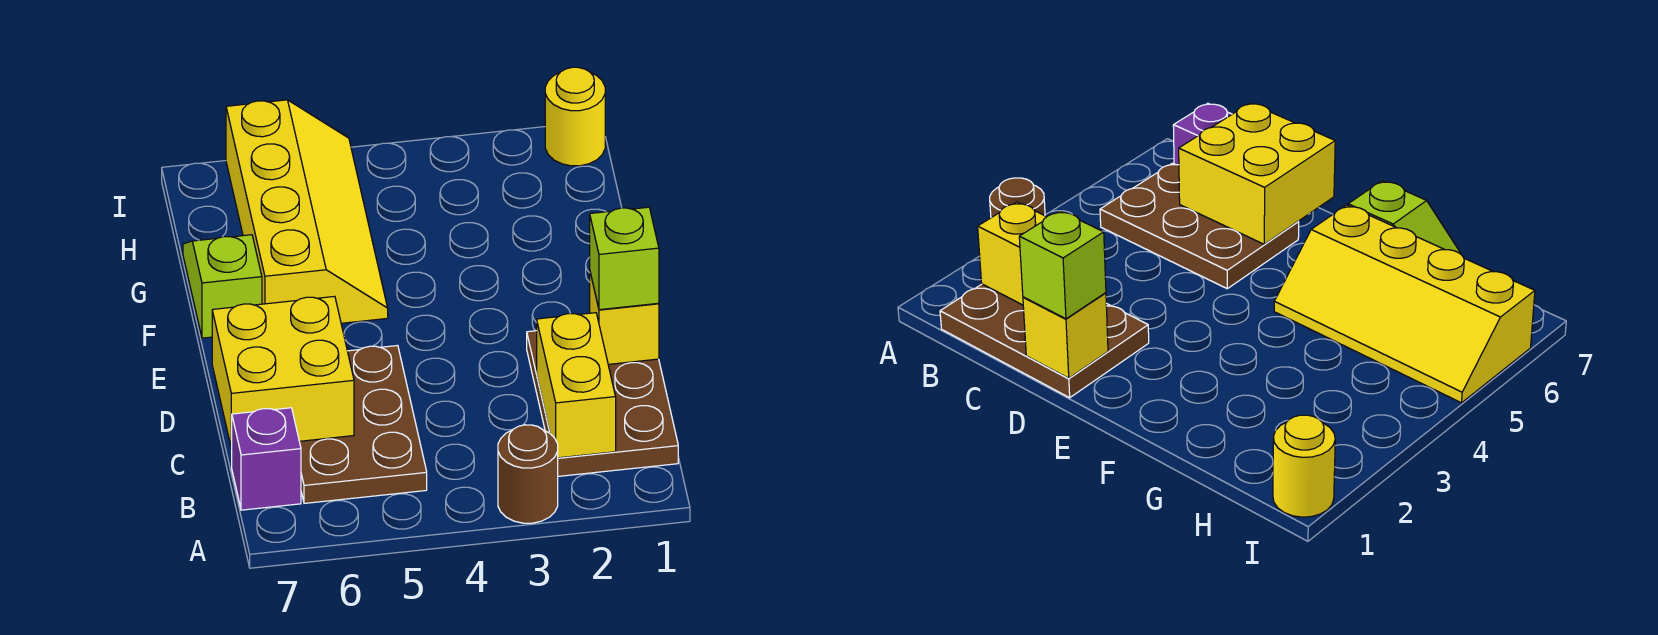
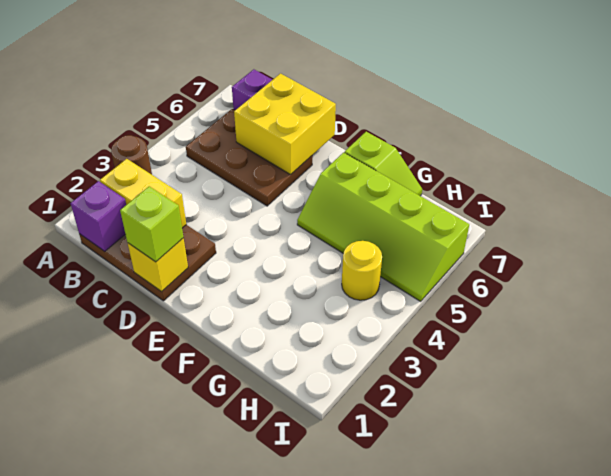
none -> purple 1x1 brick [71,181,126,251]
yellow 2x4 slope [226,100,388,323] -> lime 2x4 slope [297,152,469,301]
yellow 1x1 round brick [545,67,605,166] -> yellow 1x1 round brick moved to [342,241,382,300]

